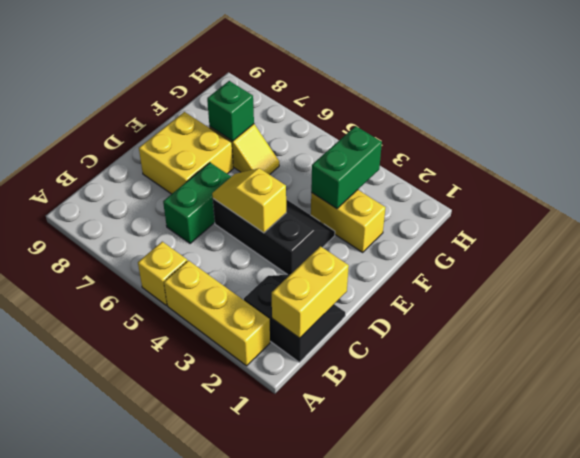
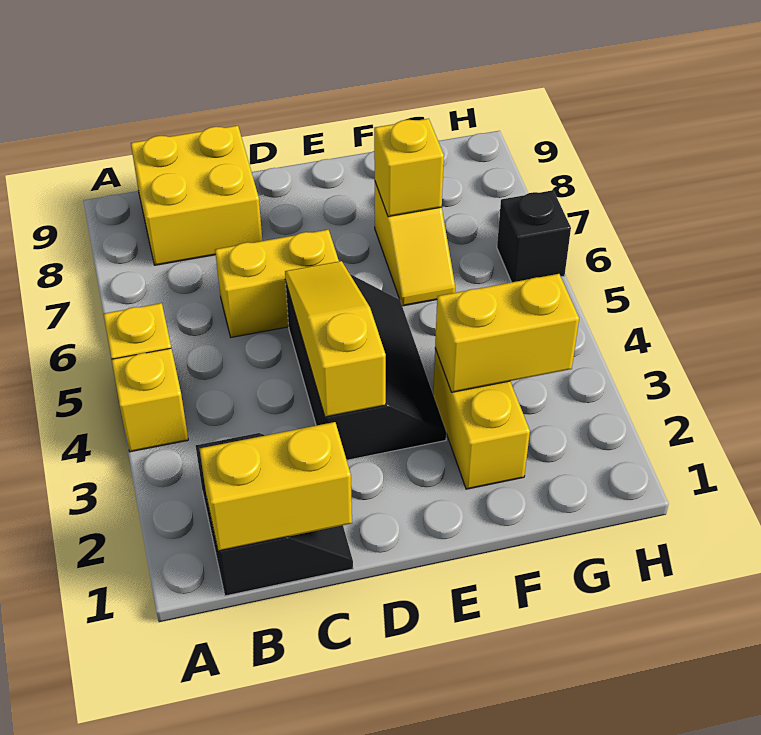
yellow 1x3 brick [164,260,270,366] -> yellow 1x1 brick [111,348,188,452]
green 1x2 brick [163,163,231,244] -> yellow 1x2 brick [215,230,339,337]
yellow 1x2 slope [212,168,286,233] -> yellow 1x3 slope [285,261,386,417]
yellow 2x2 brick [139,112,233,194] -> yellow 2x2 brick moved to [131,126,262,265]
green 1x2 brick [311,126,382,209] -> yellow 1x2 brick [435,274,579,392]
green 1x1 brick [207,81,254,141] -> yellow 1x1 brick [374,119,444,216]
none -> black 1x1 brick [497,190,571,282]

